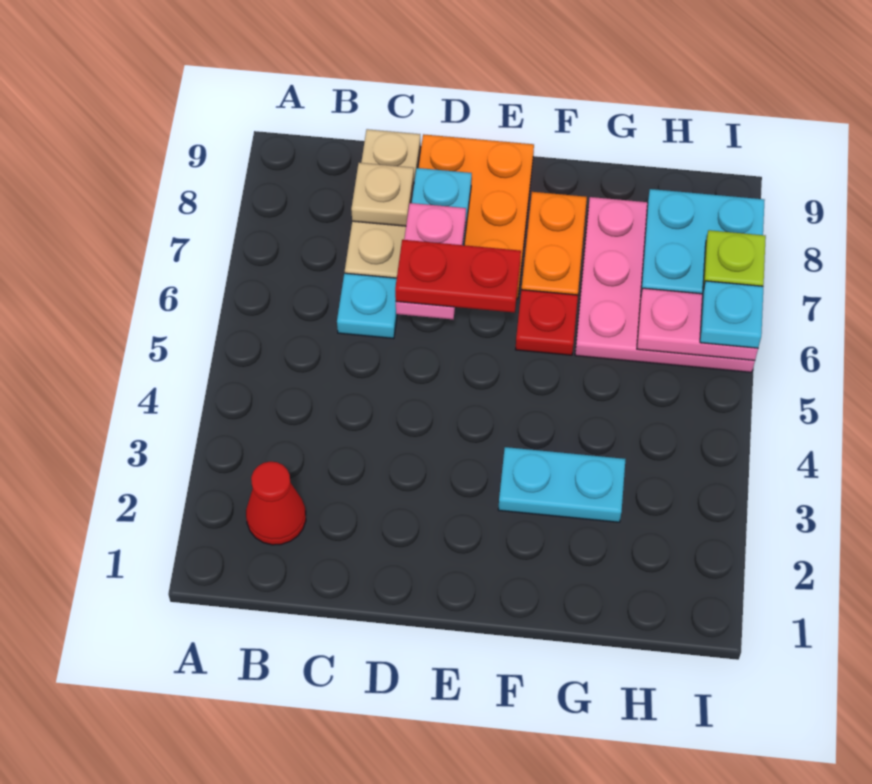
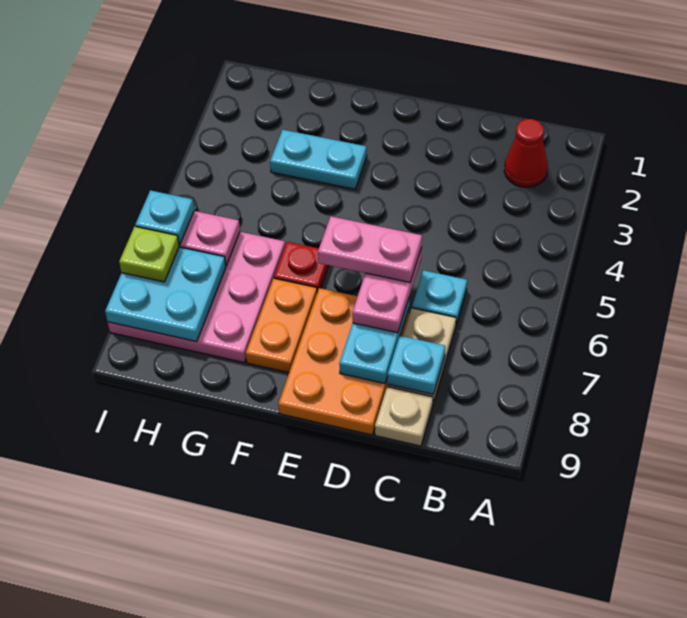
tan 1x1 plate [351,163,414,226] -> cyan 1x1 plate [388,336,445,394]
red 1x2 plate [395,240,521,313] -> pink 1x2 plate [318,216,422,282]

